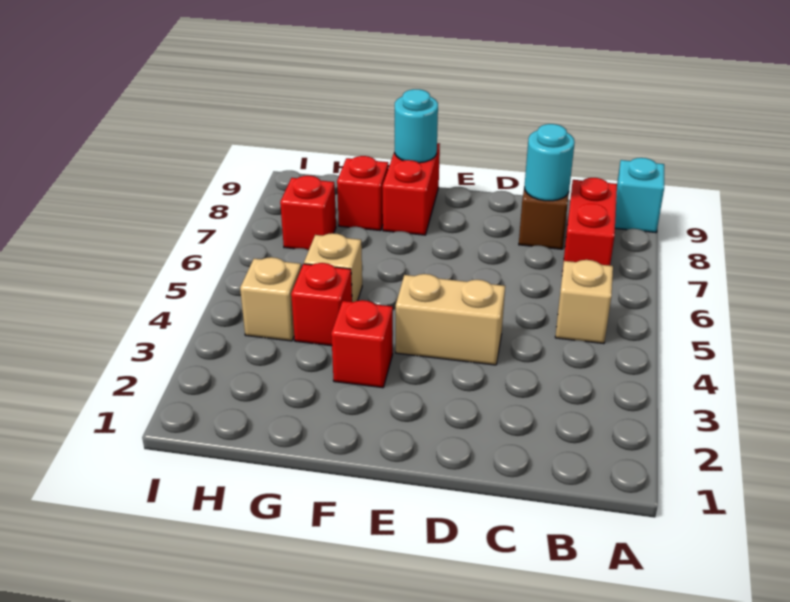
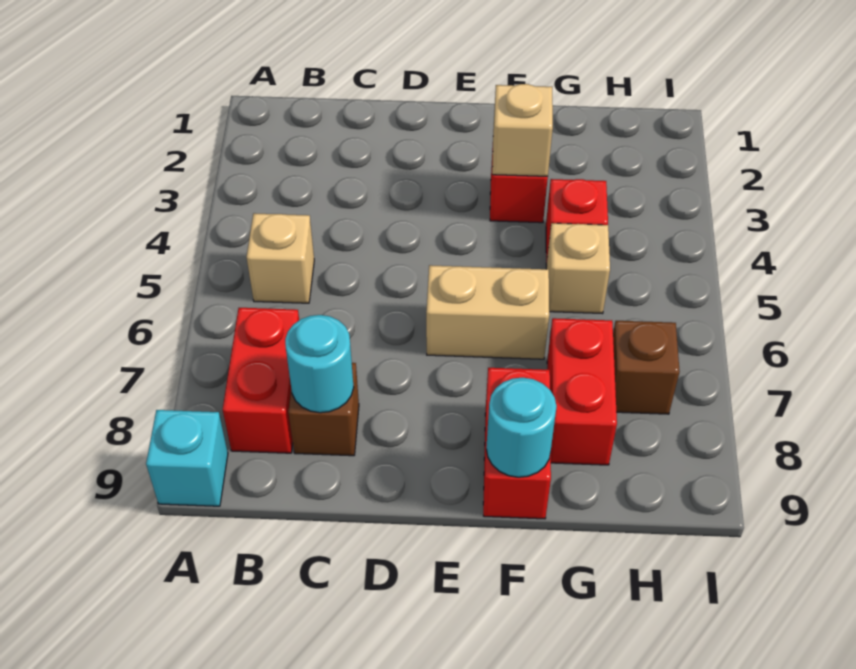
tan 1x2 brick [396,274,505,365] -> tan 1x2 brick moved to [426,265,549,359]
red 1x1 brick [337,156,388,231] -> red 1x2 brick [547,318,617,465]
tan 1x1 brick [240,257,301,341] -> tan 1x1 brick moved to [492,84,553,176]
red 1x1 brick [280,176,336,250] -> brown 1x1 brick [613,321,680,414]

